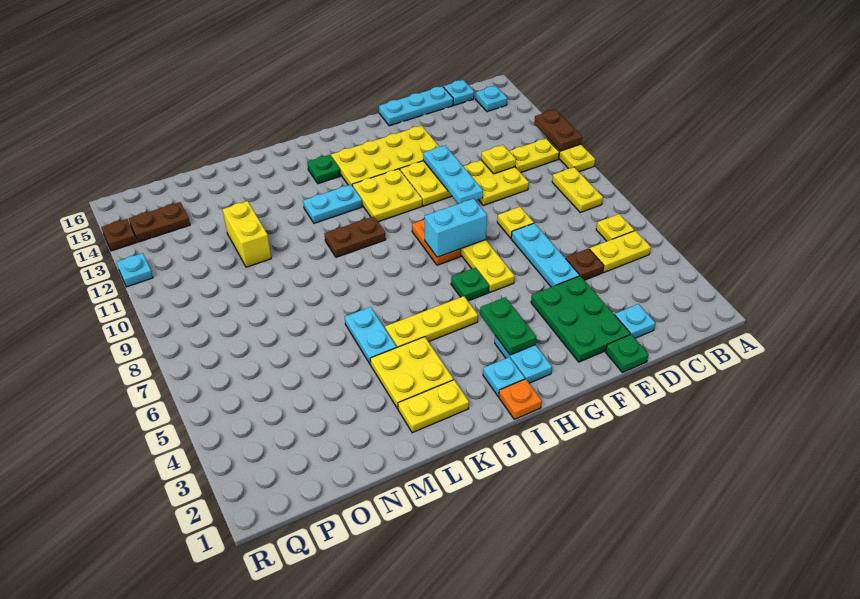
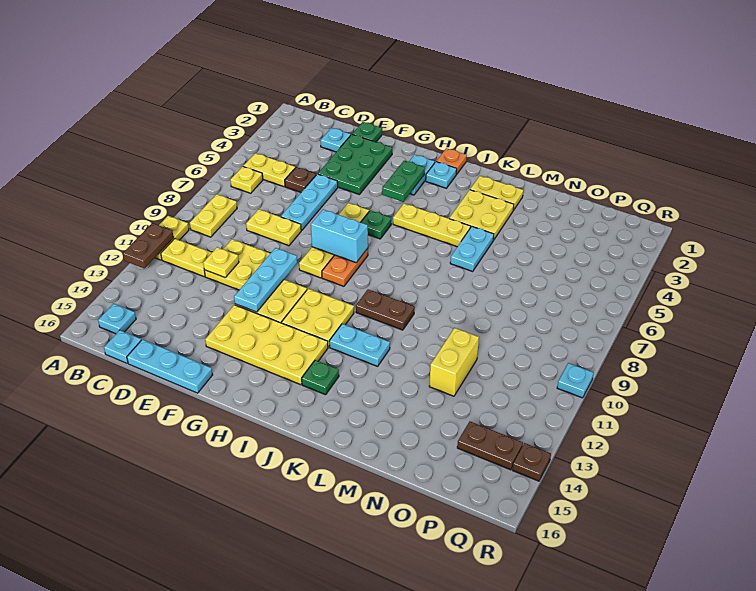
yellow 1x1 plate [497,207,534,238] -> yellow 1x2 plate [246,209,301,246]
cyan 1x1 plate [116,253,153,287] -> cyan 1x1 plate moved to [557,363,593,398]

